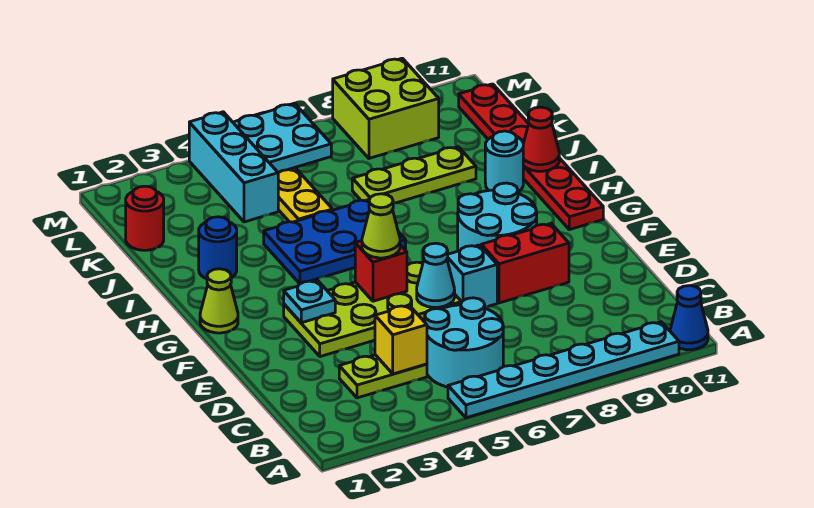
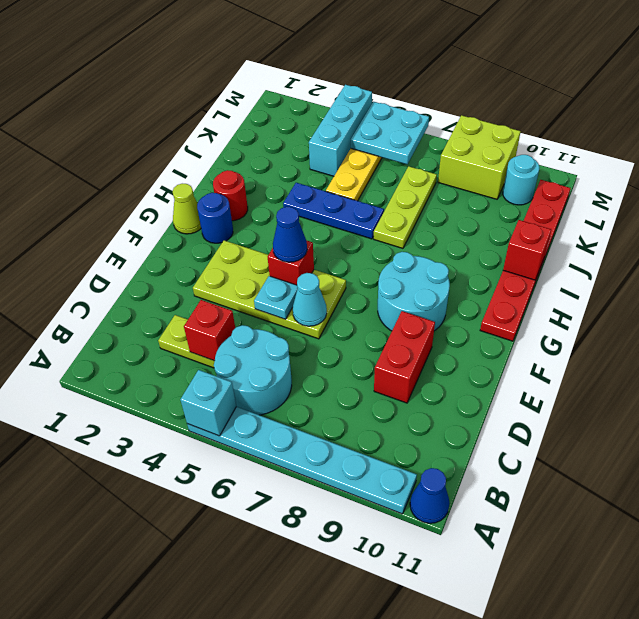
yellow 1x1 brick [375,305,427,374] -> red 1x1 brick [184,300,235,361]
cyan 1x1 brick [447,245,497,307] -> cyan 1x1 brick moved to [180,370,236,436]
red 1x2 brick [481,224,569,303] -> red 1x2 brick turned to [374,311,435,403]
cyan 1x1 plate [284,280,335,323] -> cyan 1x1 plate moved to [254,276,298,319]
lime 1x1 cone [362,194,400,258] -> blue 1x1 cone [273,207,307,262]
blue 2x3 plate [264,200,406,284] -> blue 1x3 plate [283,183,384,239]
blue 1x1 round brick [199,217,237,279] -> blue 1x1 round brick moved to [197,193,233,243]
cyan 1x1 round brick [485,131,523,192] -> cyan 1x1 round brick moved to [503,155,540,205]
red 1x1 cone [523,107,559,171] -> red 1x1 brick [503,220,551,280]
lime 1x3 plate [352,147,476,203] -> lime 1x3 plate turned to [374,166,437,248]
red 1x1 round brick [126,186,164,250] -> red 1x1 round brick moved to [213,170,248,221]

